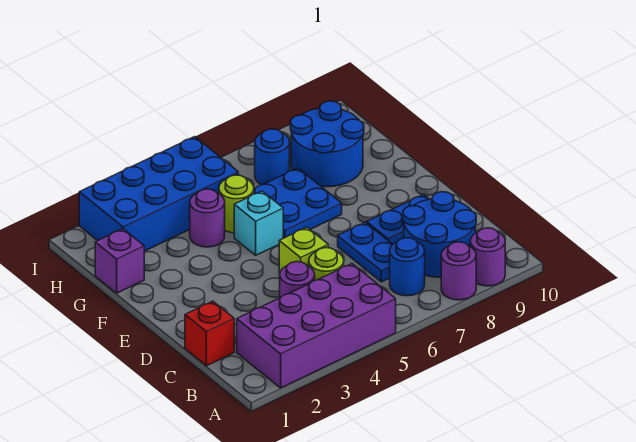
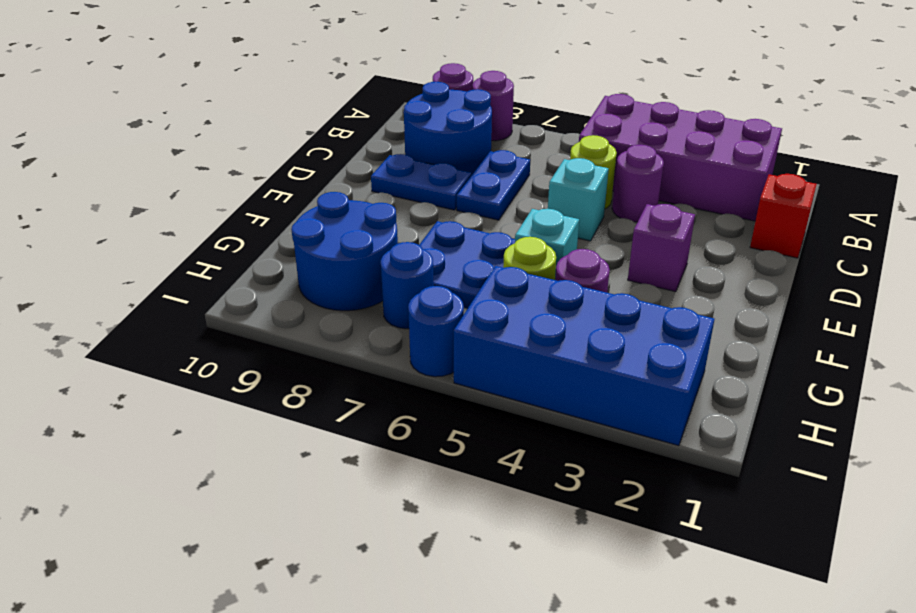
blue 1x1 round brick [390,238,425,296] -> blue 1x1 round brick moved to [408,286,464,377]
lime 1x1 brick [279,227,328,275] -> cyan 1x1 brick [548,158,609,241]
purple 1x1 brick [95,229,144,293] -> purple 1x1 brick moved to [628,204,695,292]

